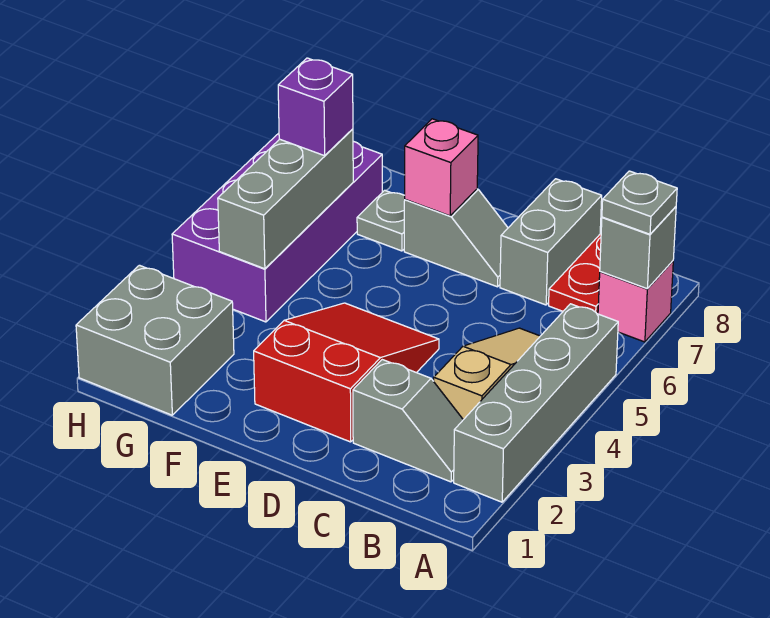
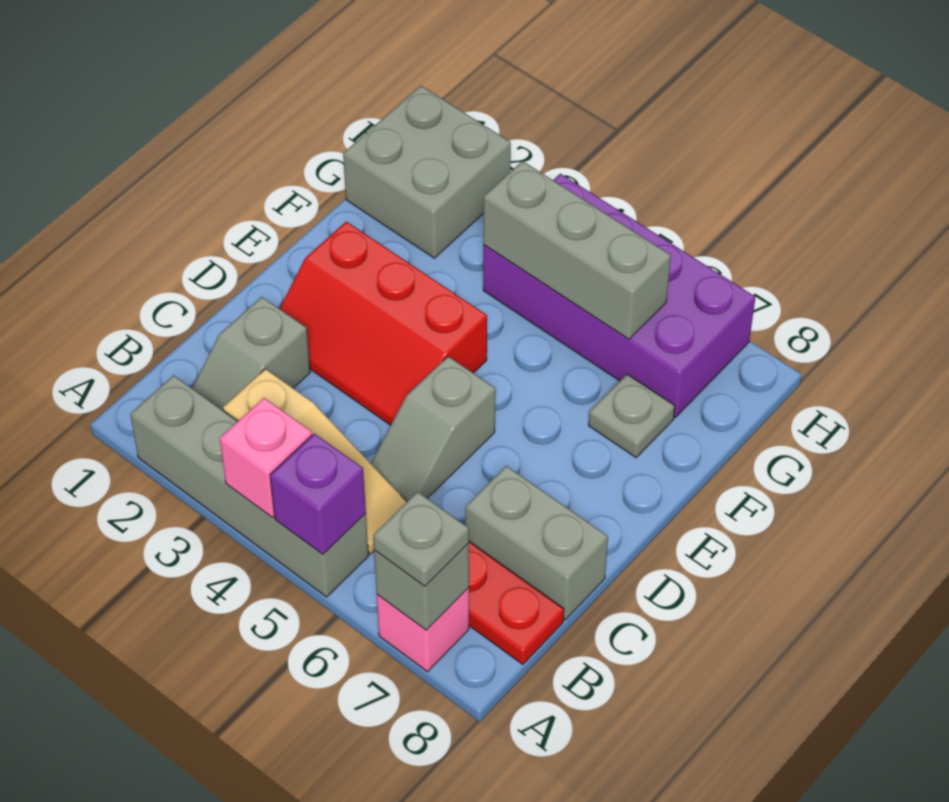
red 2x3 slope [254,303,439,442] -> red 2x3 slope turned to [280,222,487,425]
grey 1x2 slope [404,189,508,287] -> grey 1x2 slope moved to [371,356,495,501]
pink 1x1 brick [405,119,478,216] -> pink 1x1 brick moved to [220,398,312,517]
purple 1x1 brick [278,58,353,156] -> purple 1x1 brick moved to [270,434,366,554]

